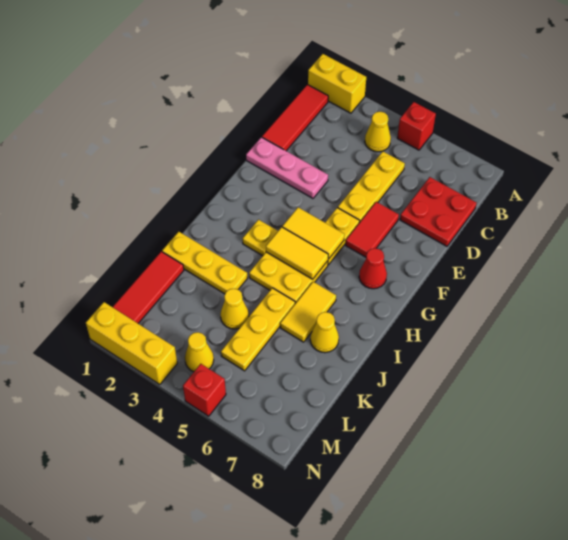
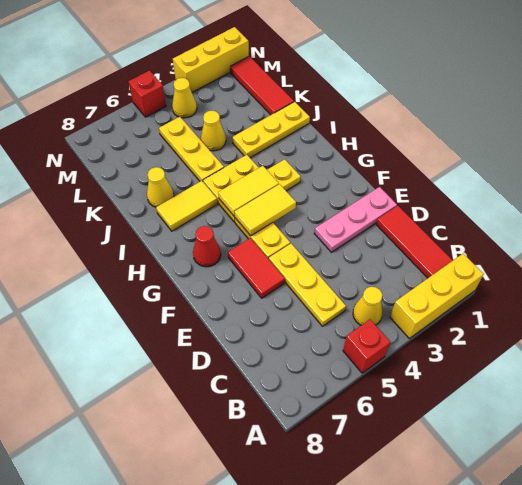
yellow 1x2 brick [308,54,366,113] -> yellow 1x3 brick [390,254,484,338]
red 2x2 plate [400,177,476,246] -> none
yellow 1x2 tile [280,282,336,342] -> yellow 1x2 tile turned to [156,181,217,231]

